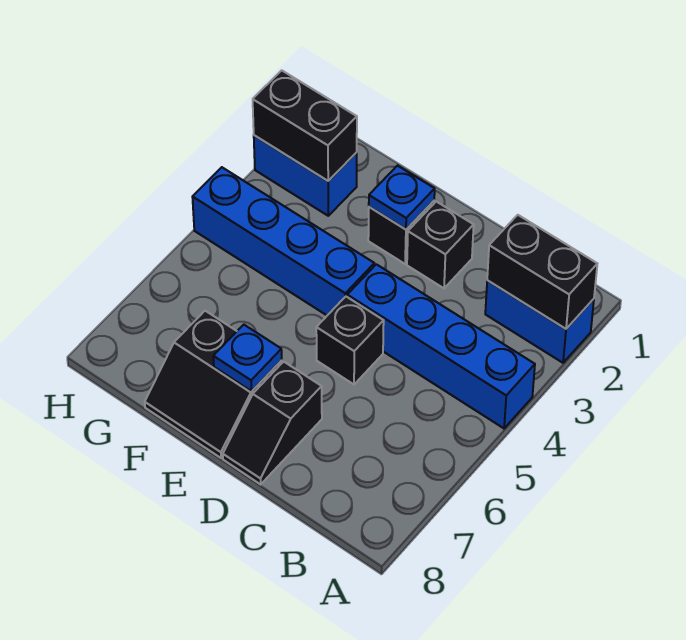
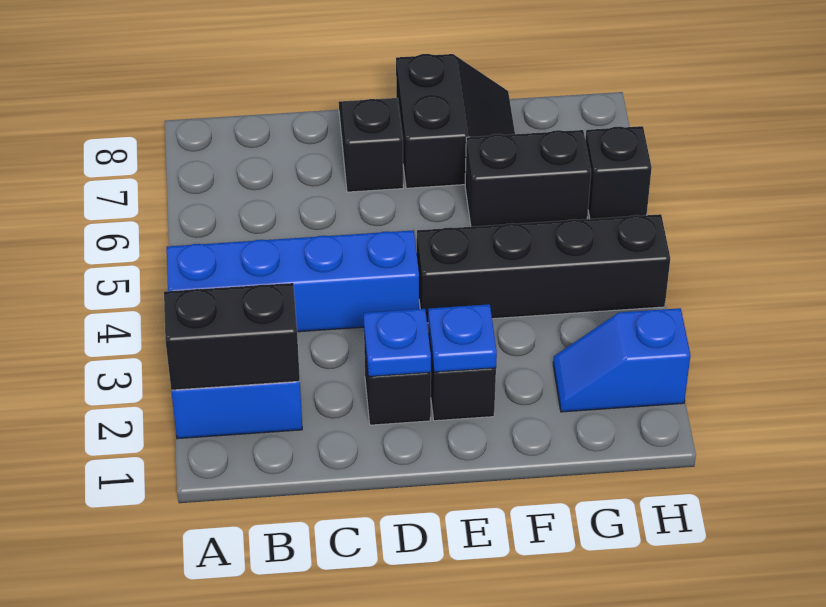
black 1x1 brick [316,297,384,384] -> black 1x1 brick moved to [585,126,652,219]
blue 1x4 brick [192,167,374,315] -> black 1x4 brick [417,214,670,323]
black 2x2 slope [145,311,282,458] -> black 2x2 slope turned to [396,54,515,188]
blue 1x1 plate [213,325,282,391] -> blue 1x1 plate moved to [364,309,431,377]
blue 1x2 brick [254,135,357,216] -> blue 1x2 slope [553,308,690,412]
black 1x2 brick [253,70,357,181] -> black 1x2 brick moved to [465,130,591,227]

